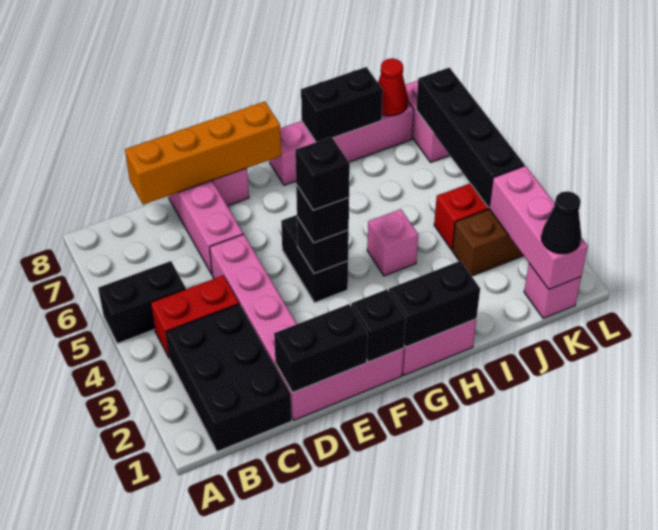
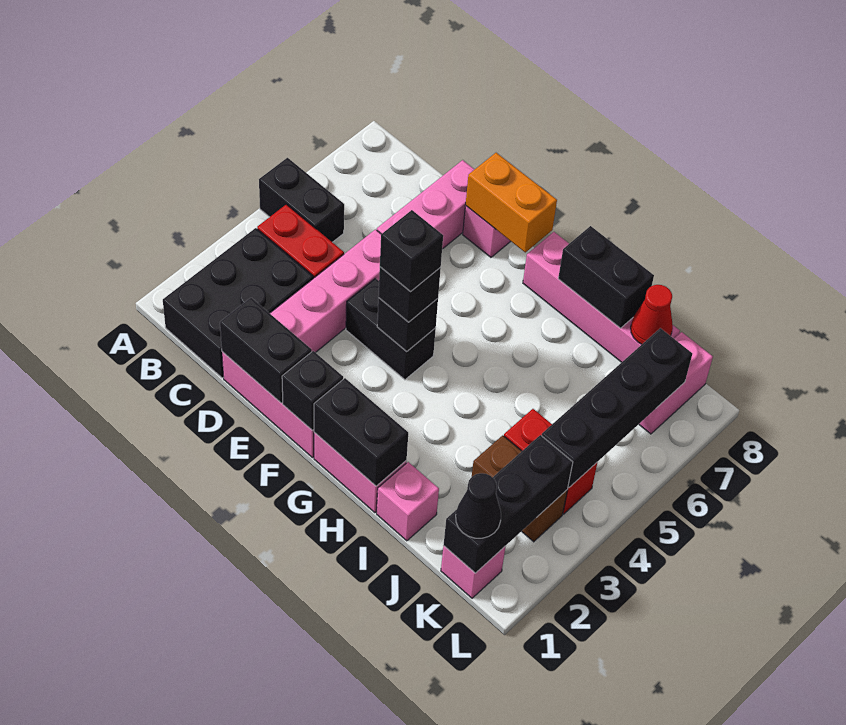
orange 1x4 brick [125,102,281,205] -> orange 1x2 brick [466,153,557,252]
black 1x2 brick [281,215,348,303] -> black 1x2 brick turned to [346,278,436,380]
pink 1x1 brick [367,209,418,276] -> pink 1x1 brick moved to [377,462,439,541]
pink 1x3 brick [489,166,588,289] -> black 1x3 brick [444,435,573,573]

